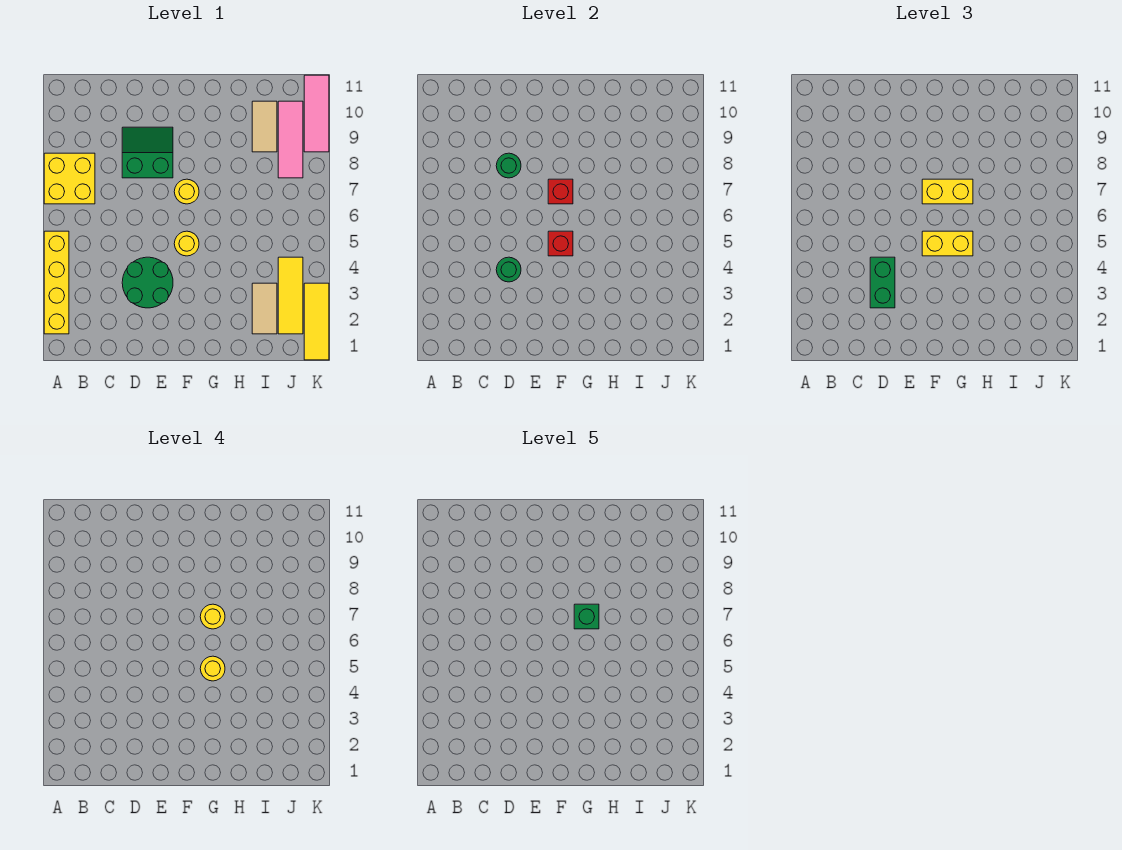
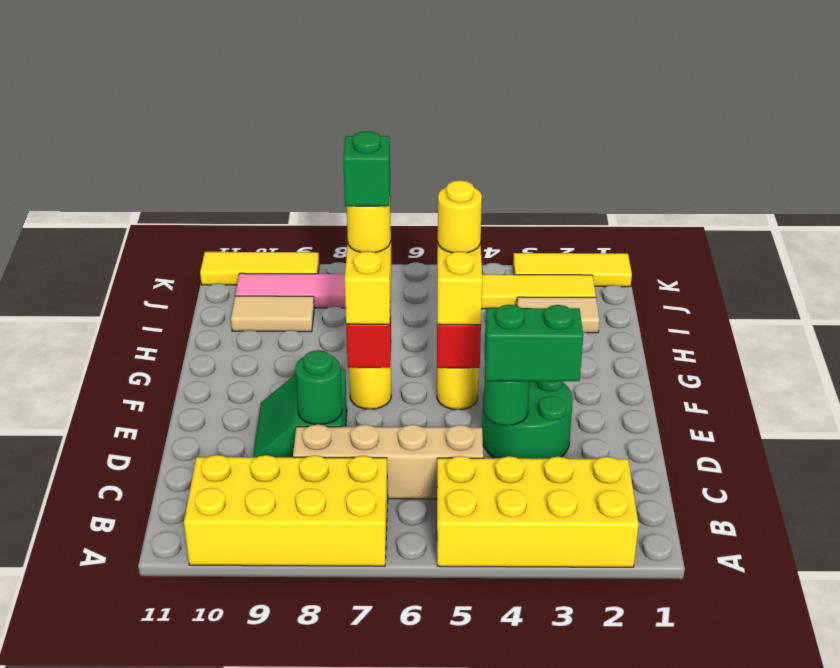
yellow 1x4 brick [44,231,69,334] -> yellow 2x4 brick [437,456,639,567]
yellow 2x2 brick [44,153,95,204] -> yellow 2x4 brick [184,455,388,566]
none -> tan 1x4 brick [293,424,483,499]
pink 1x3 tile [304,75,329,152] -> yellow 1x3 tile [200,252,319,285]

